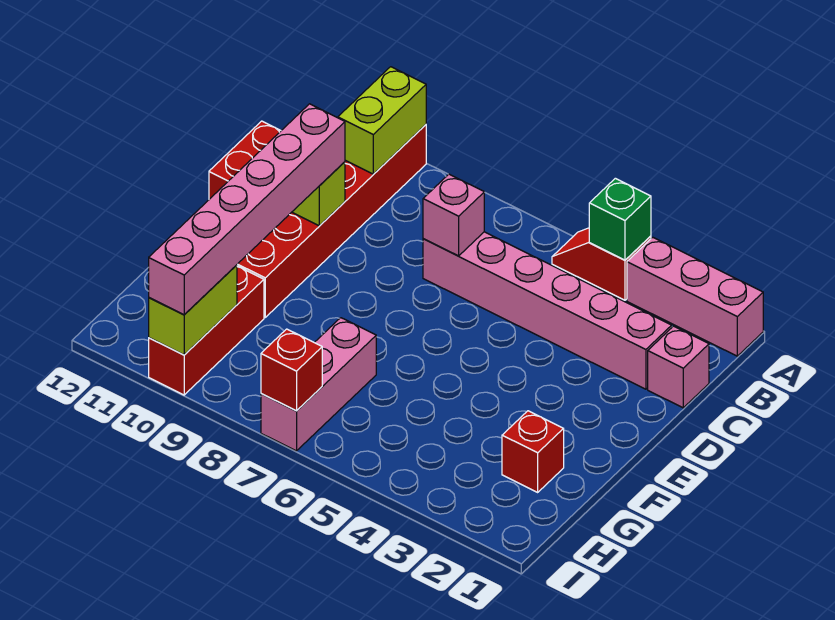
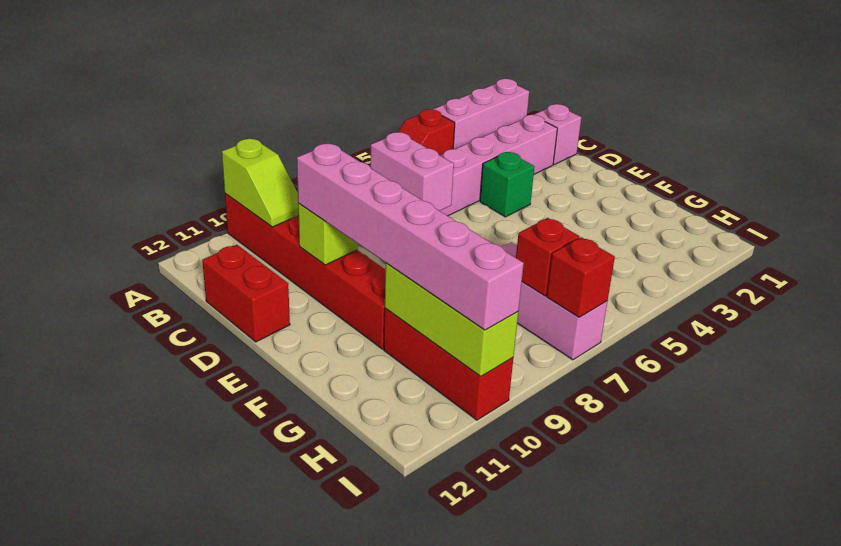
green 1x1 brick [589,178,651,260] -> green 1x1 brick moved to [480,152,534,217]
lime 1x2 brick [338,67,426,174] -> lime 1x2 slope [222,139,299,227]
pink 1x1 brick [423,174,484,256] -> pink 1x2 brick [370,132,454,211]
red 1x1 brick [502,411,564,492] -> red 1x1 brick moved to [516,218,580,296]
lime 1x2 brick [149,265,237,355] -> lime 1x3 brick [385,263,518,377]

